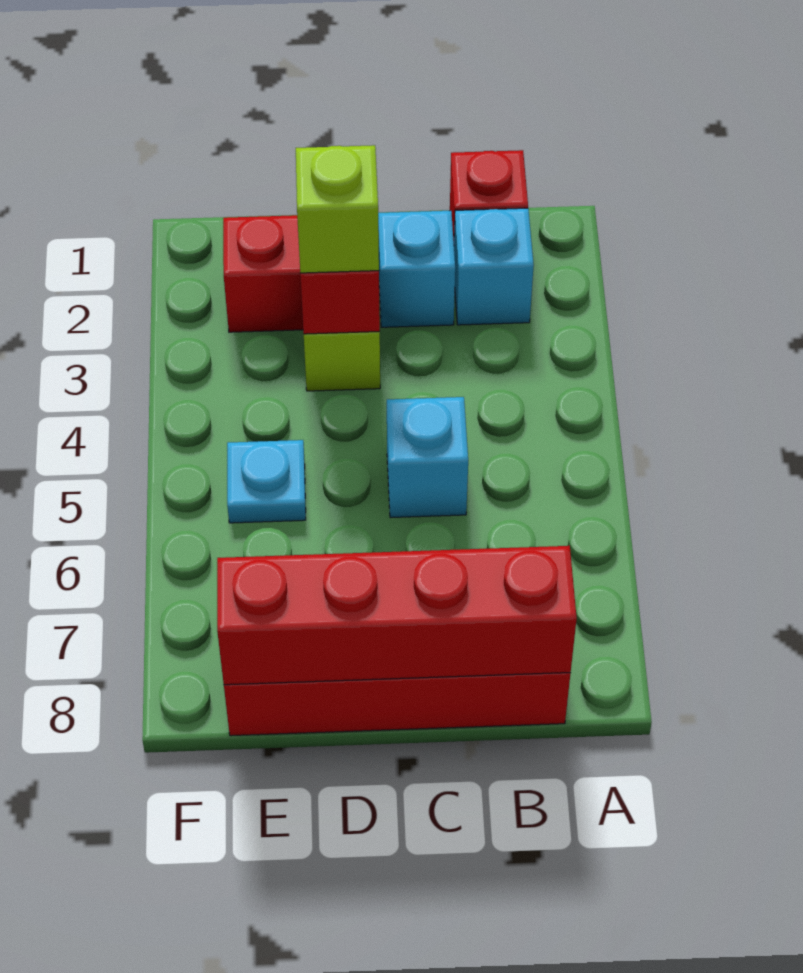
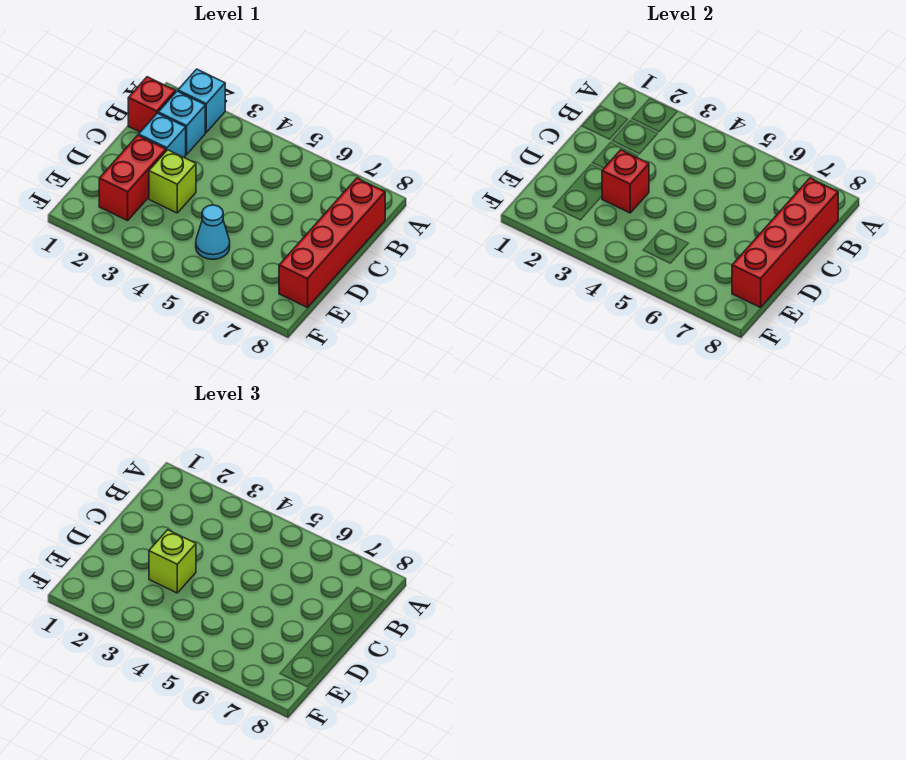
cyan 1x1 brick [387,397,468,518] -> cyan 1x1 brick moved to [178,69,225,132]
cyan 1x1 plate [227,440,306,523] -> cyan 1x1 cone [196,205,230,259]

